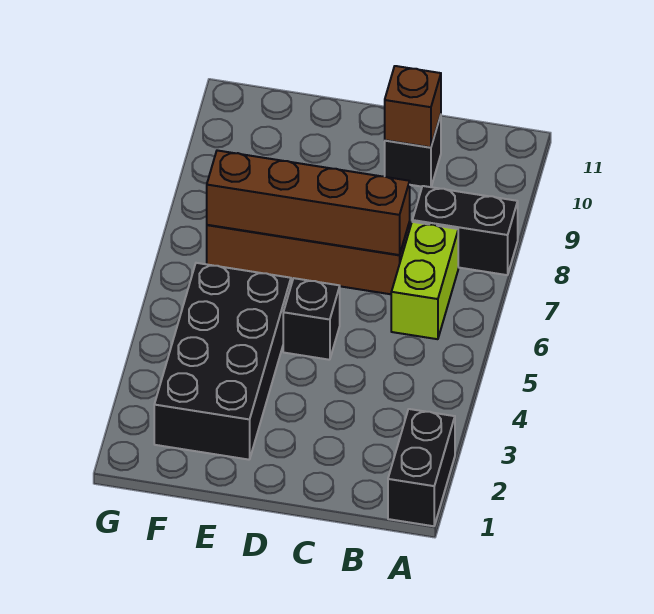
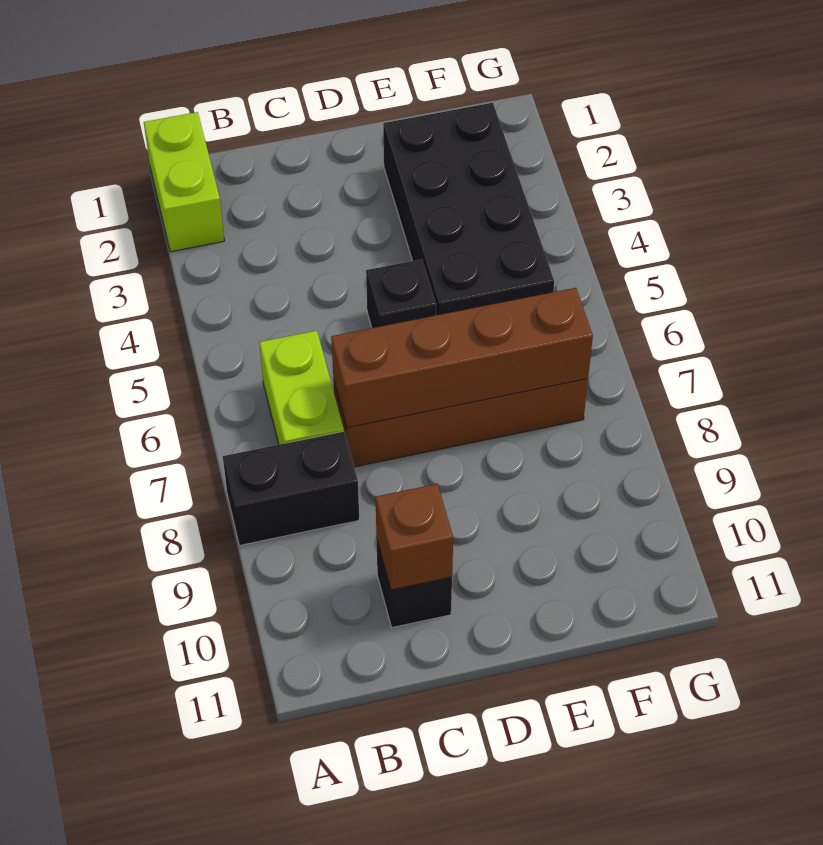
black 1x2 brick [388,409,455,526] -> lime 1x2 brick [144,112,224,252]

